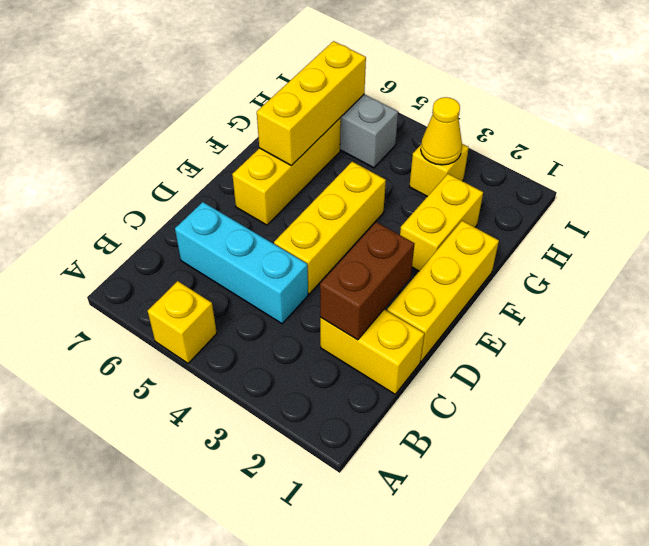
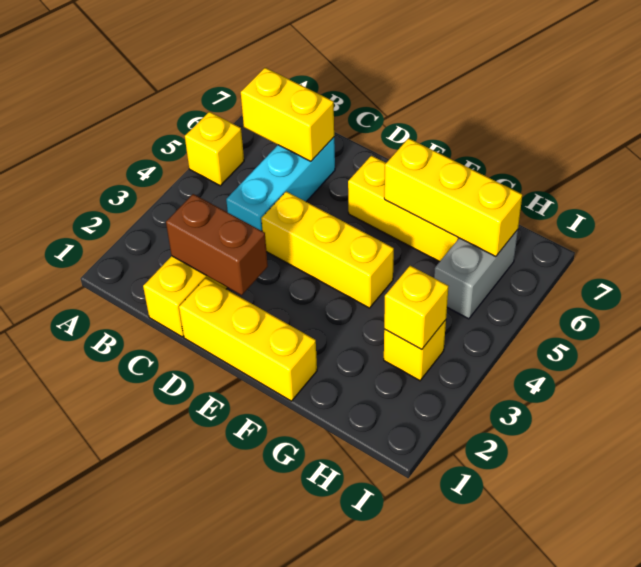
yellow 1x2 brick [400,174,483,271] -> yellow 1x2 brick moved to [241,68,334,161]
yellow 1x1 cone [421,97,462,165] -> yellow 1x1 brick [384,266,449,350]

